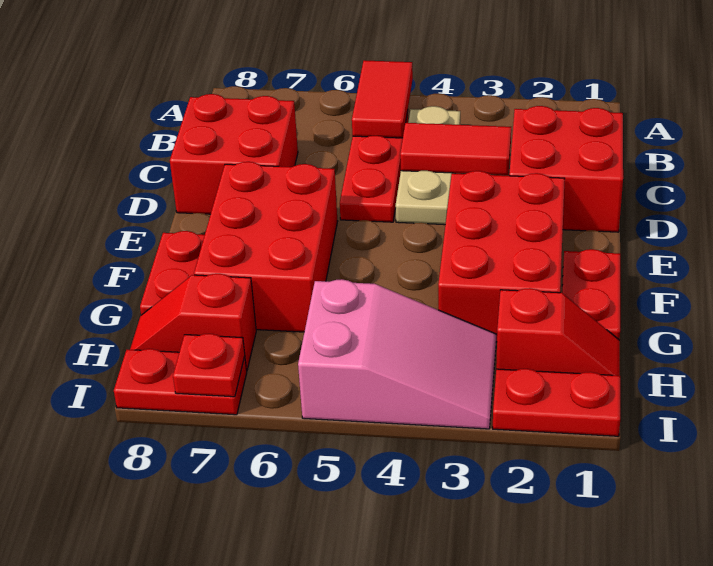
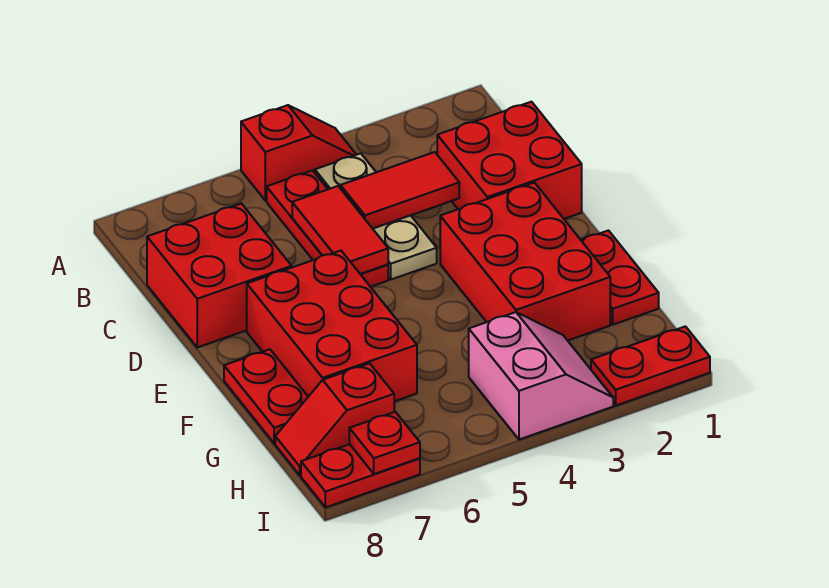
red 1x2 tile [352,60,413,138] -> red 1x2 tile moved to [292,186,388,274]
red 1x2 slope [496,288,620,376] -> red 1x2 slope moved to [241,105,356,201]
pink 2x3 slope [298,279,496,429] -> pink 2x2 slope [469,312,613,440]

